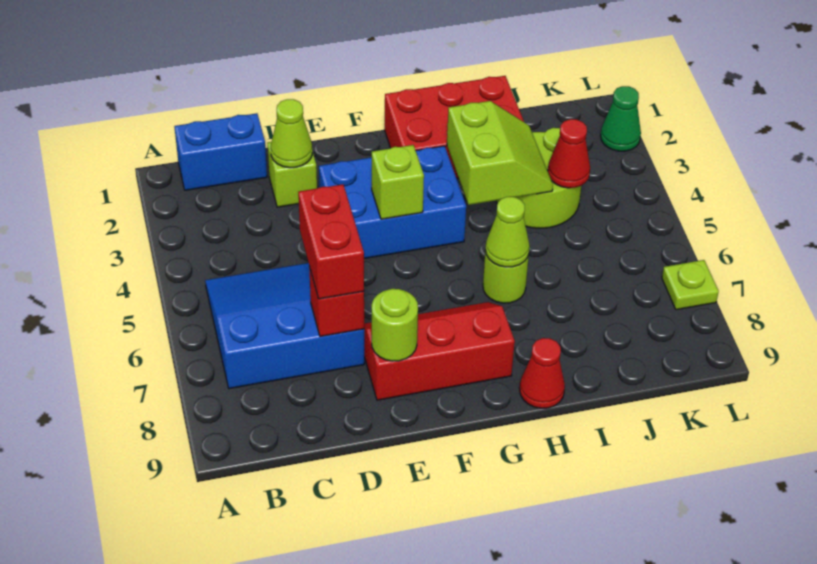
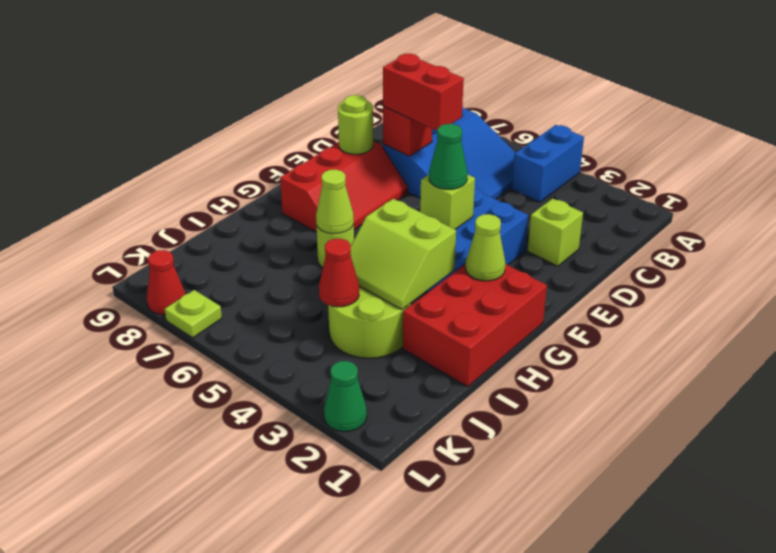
blue 1x2 brick [174,113,267,190] -> blue 1x2 brick moved to [512,125,584,202]
lime 1x1 cone [271,99,312,168] -> lime 1x1 cone moved to [465,214,505,281]
none -> green 1x1 cone [429,124,468,189]
red 1x1 cone [520,338,565,408] -> red 1x1 cone moved to [147,250,185,315]

